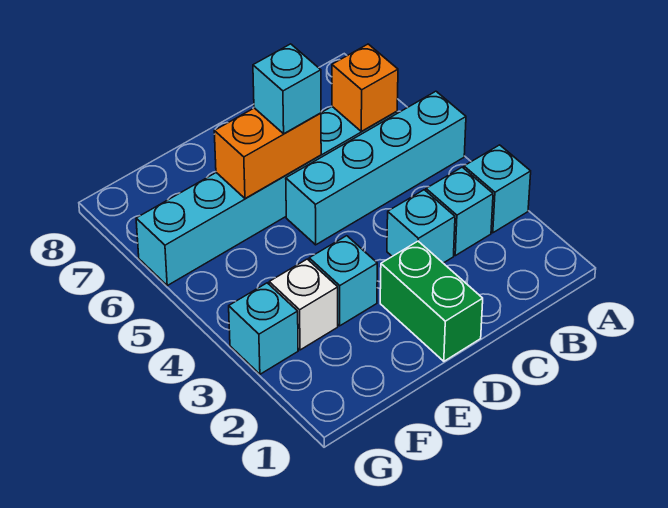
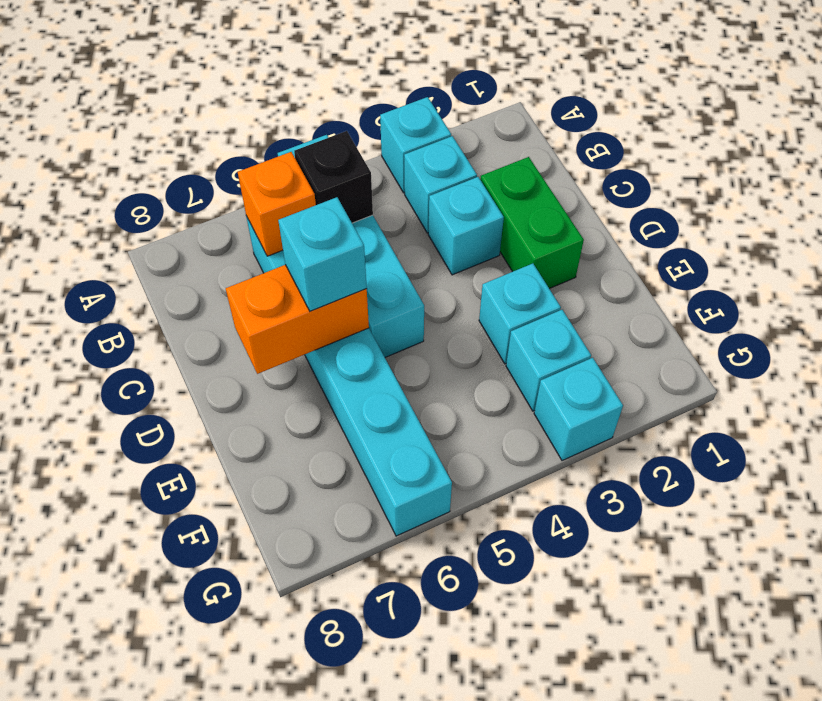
none -> black 1x1 brick [294,131,373,223]
green 1x2 brick [380,241,483,361] -> green 1x2 brick turned to [480,157,584,289]
orange 1x2 brick [214,108,321,199] -> orange 1x2 brick turned to [226,265,369,374]
white 1x1 brick [269,259,338,350] -> cyan 1x1 brick [506,310,591,411]

